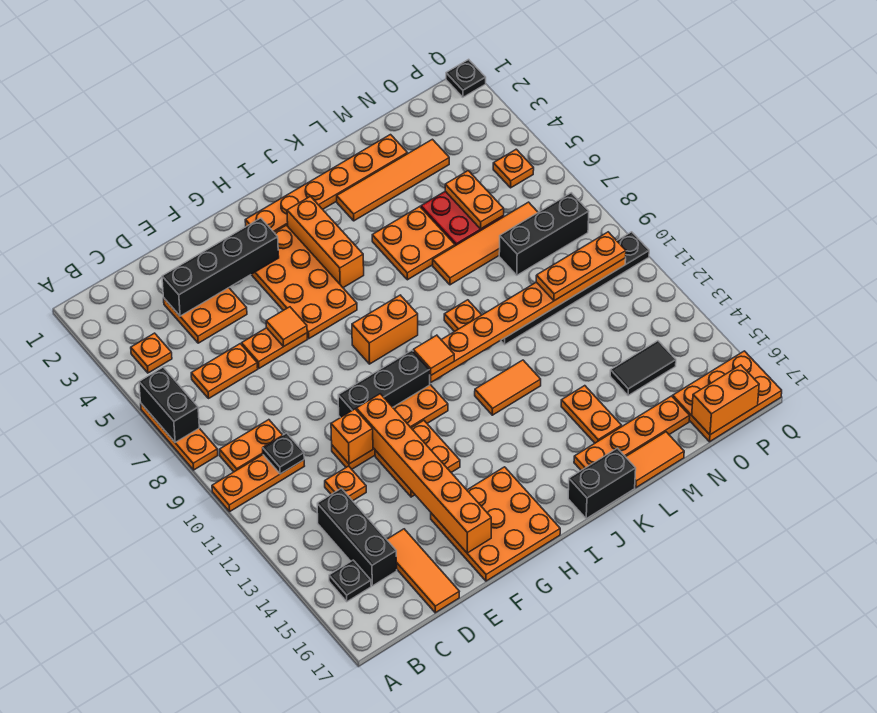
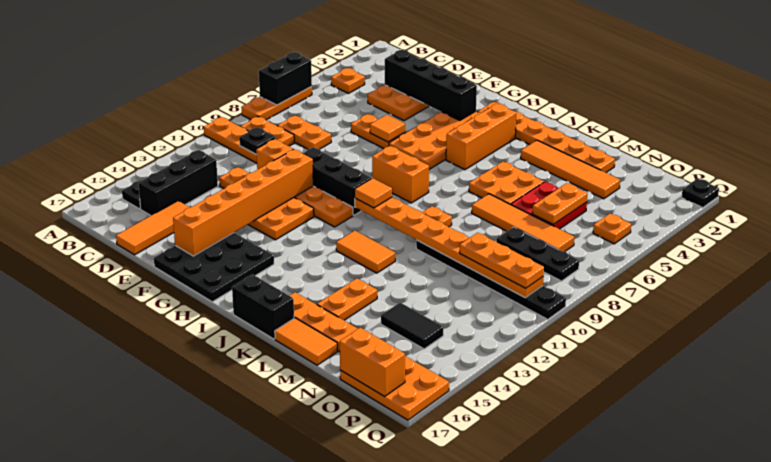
orange 1x2 plate [191,344,258,398] -> orange 1x2 plate moved to [277,116,331,149]
orange 3x3 plate [431,467,560,581] -> black 3x3 plate [154,233,274,302]
black 1x3 brick [499,193,589,275] -> black 1x3 plate [496,227,579,281]

